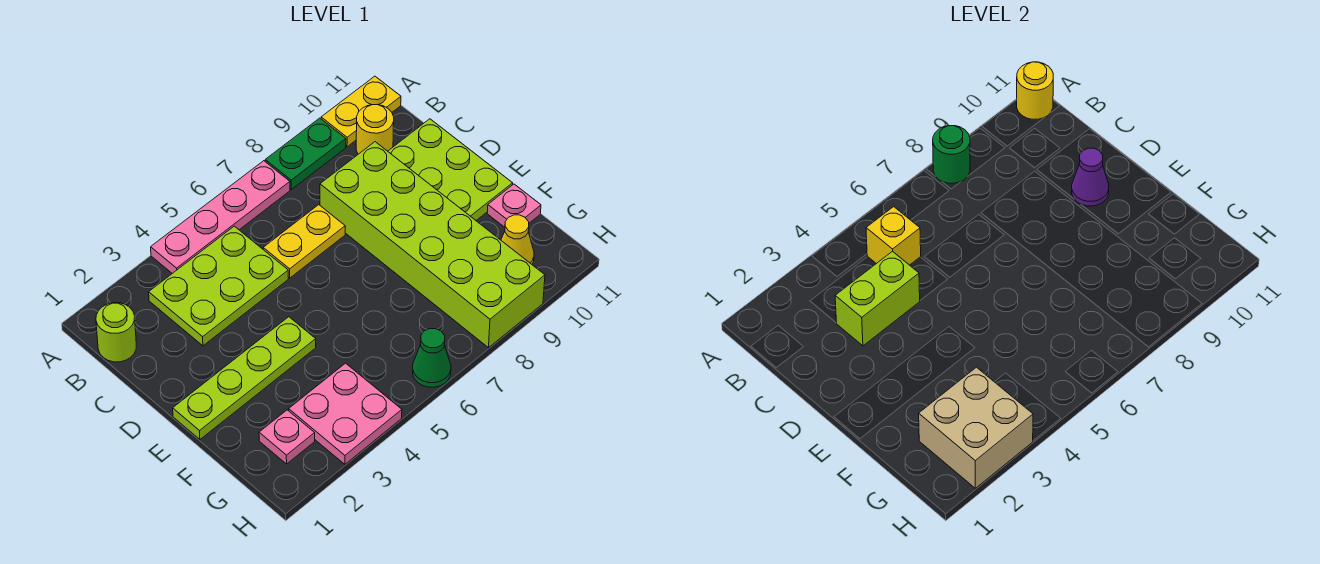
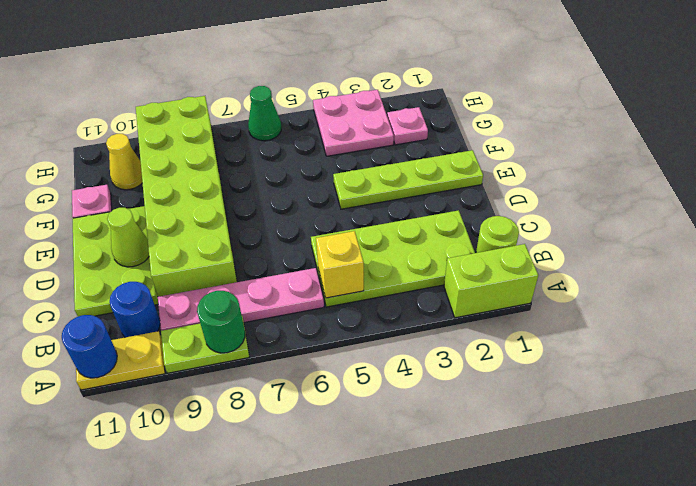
pink 1x4 plate [151,161,290,273] -> pink 1x4 plate moved to [158,268,324,331]
green 1x2 plate [265,118,346,189] -> lime 1x2 plate [161,317,249,373]
yellow 1x1 round brick [1017,62,1053,119] -> blue 1x1 round brick [62,315,117,378]
lime 2x3 plate [149,226,288,346] -> lime 2x4 plate [311,210,475,307]
yellow 1x1 round brick [356,105,394,154] -> blue 1x1 round brick [110,282,160,337]
lime 1x2 brick [835,251,920,346] -> lime 1x2 brick moved to [444,244,538,318]
yellow 1x2 plate [263,205,345,278] -> none
purple 1x1 cone [1072,148,1109,206] -> lime 1x1 cone [107,208,149,267]
tan 2x2 brick [919,367,1033,488] -> none

